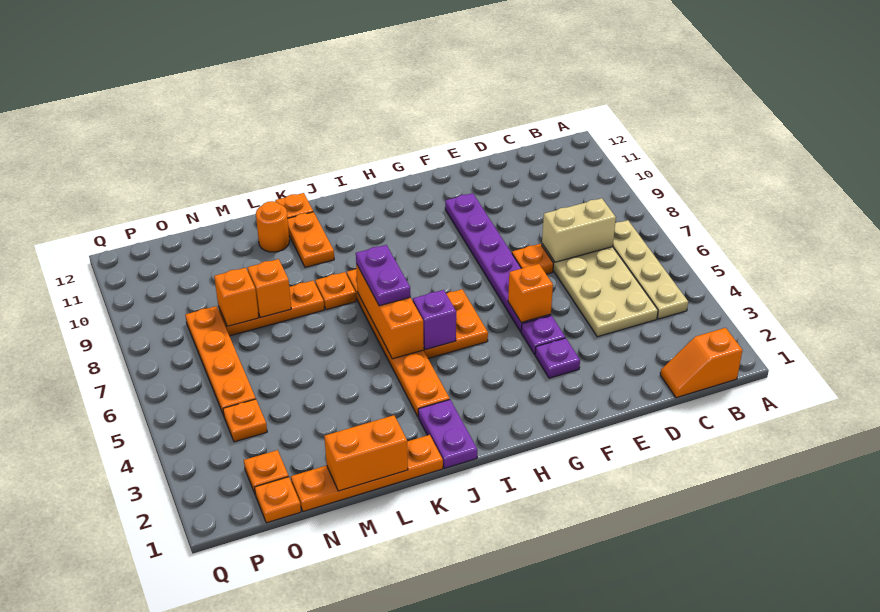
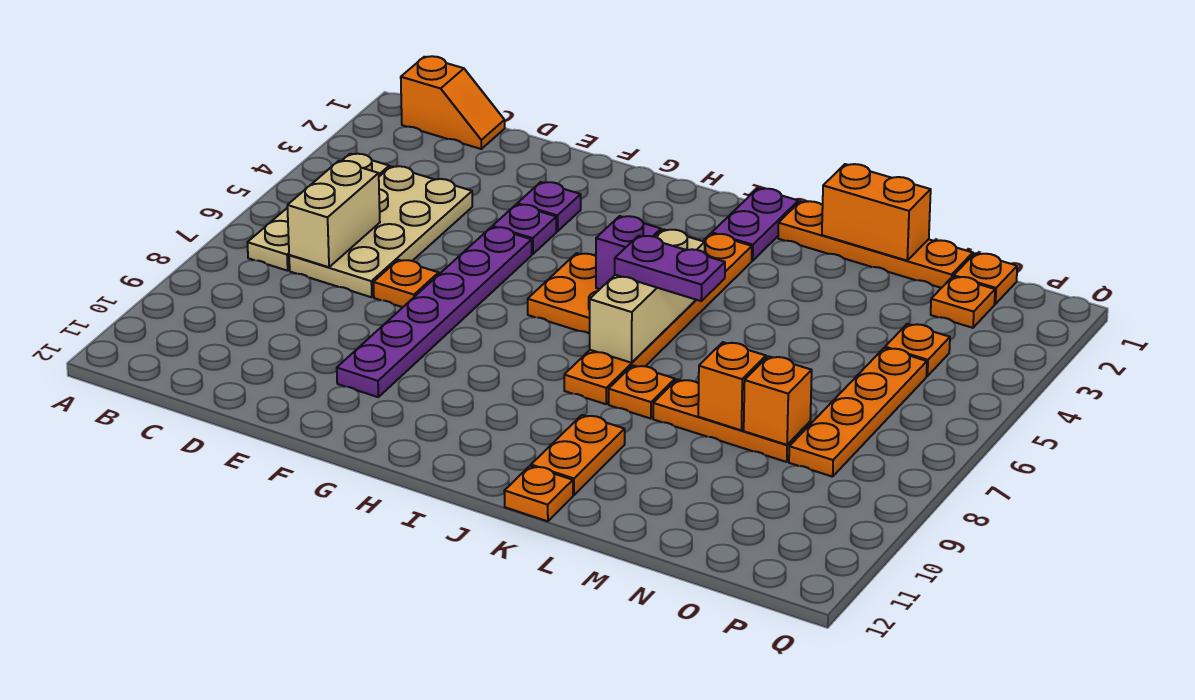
tan 1x2 brick [542,198,616,262] -> tan 1x2 brick turned to [287,161,380,267]
orange 1x1 brick [508,264,553,322] -> none
orange 1x3 brick [356,264,424,359] -> tan 1x3 brick [590,229,705,363]
purple 1x2 plate [356,245,411,306] -> purple 1x2 plate turned to [615,236,725,301]
orange 1x1 round brick [256,201,289,252] -> none

